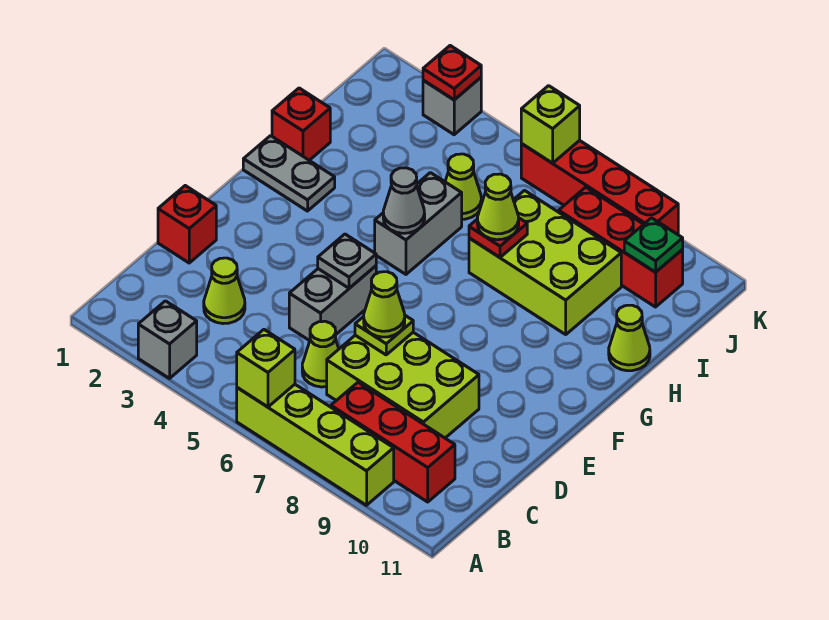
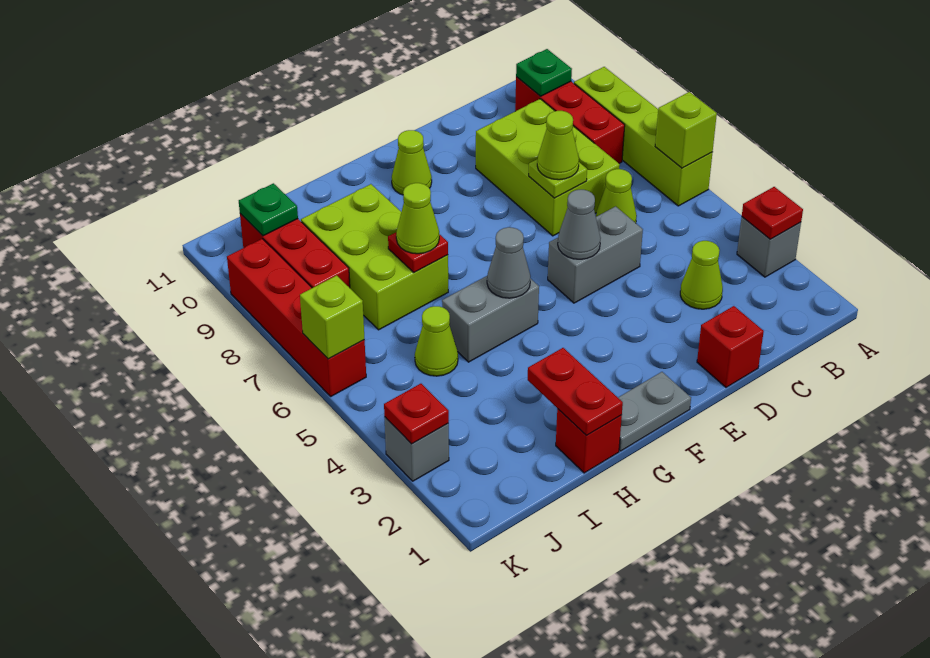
none -> red 1x1 plate [742,187,803,239]
none -> green 1x1 plate [516,49,572,96]
grey 1x1 plate [318,234,376,288] -> grey 1x1 cone [558,190,601,259]
grey 1x2 plate [243,136,335,211] -> grey 1x2 plate turned to [618,372,691,451]
none -> red 1x2 plate [528,348,623,436]
lime 1x1 cone [609,305,650,371] -> lime 1x1 cone moved to [392,130,432,195]

